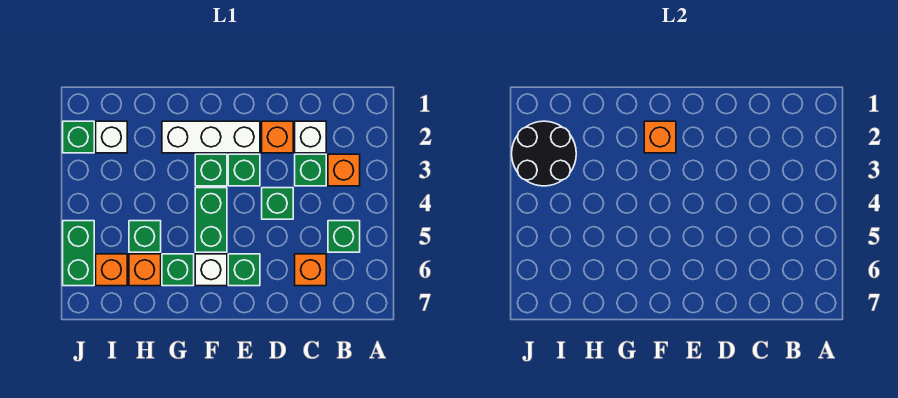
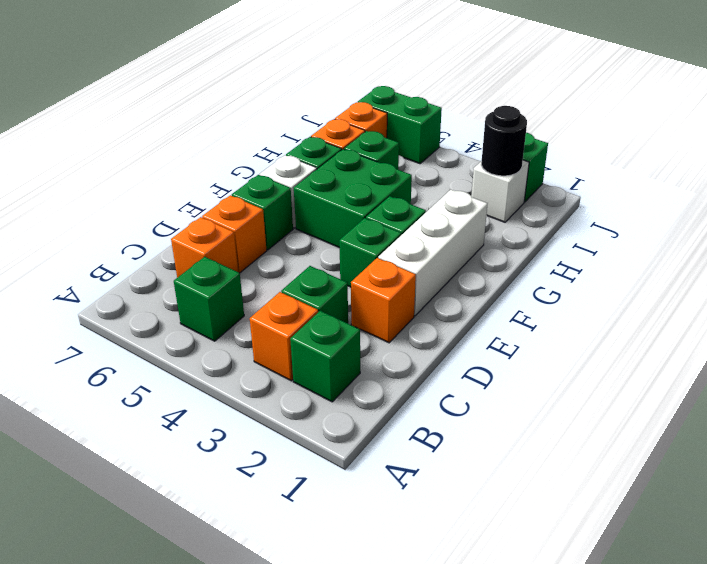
white 1x1 brick [295,121,326,153] -> none
green 1x1 brick [262,188,293,219] -> green 1x1 brick moved to [290,311,360,402]
orange 1x1 brick [644,121,676,153] -> orange 1x1 brick moved to [202,195,267,273]
green 1x2 brick [195,188,227,252] -> green 2x2 brick [294,149,412,248]
black 2x2 round brick [512,121,576,186] -> black 1x1 round brick [481,106,527,176]

